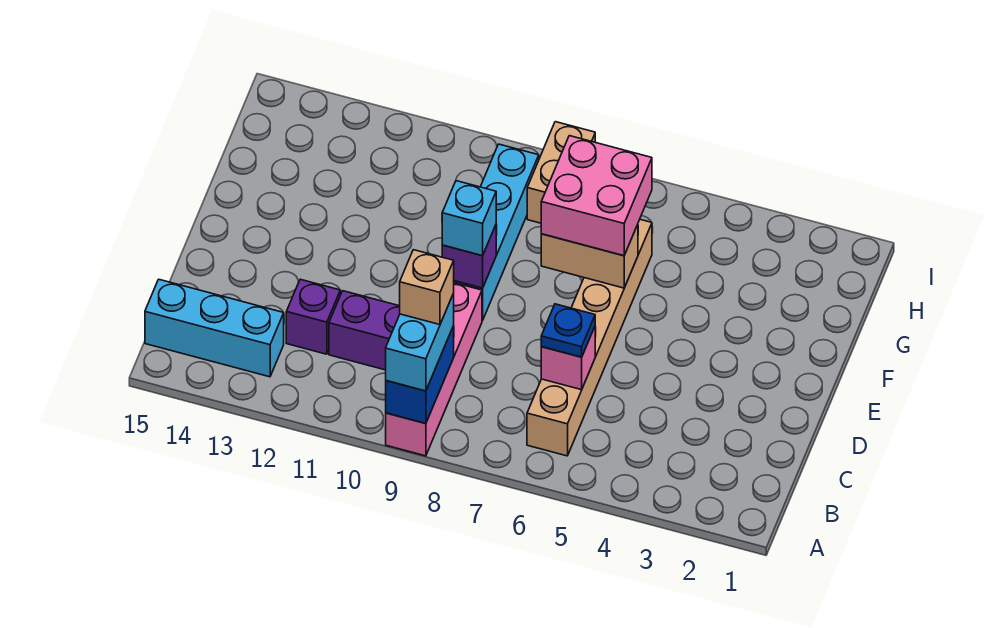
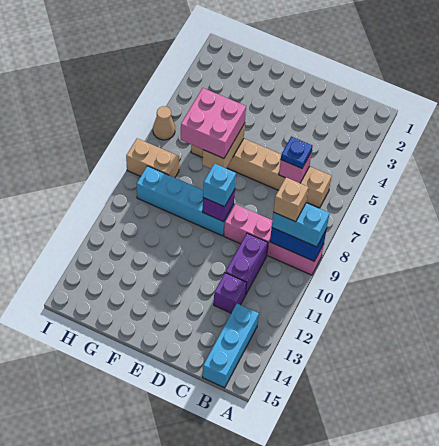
none -> tan 1x1 cone [153,106,175,140]

